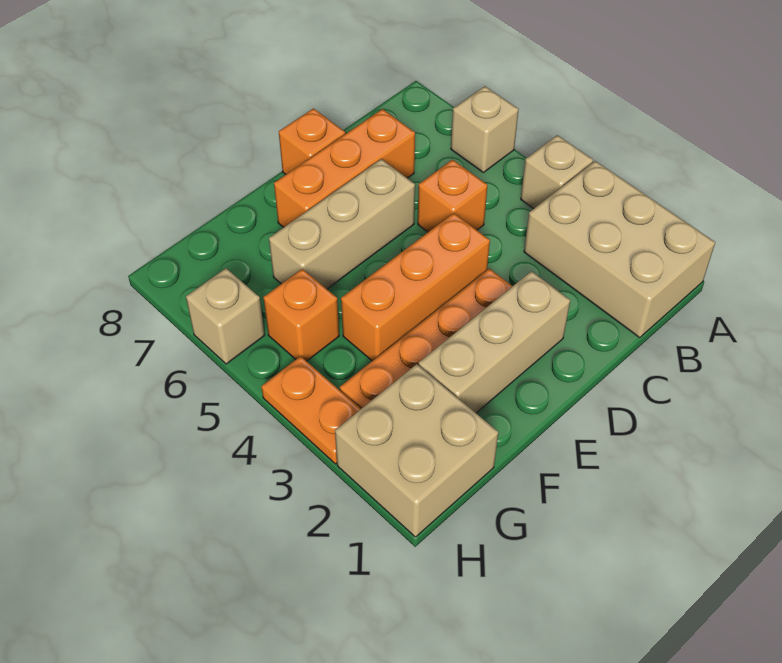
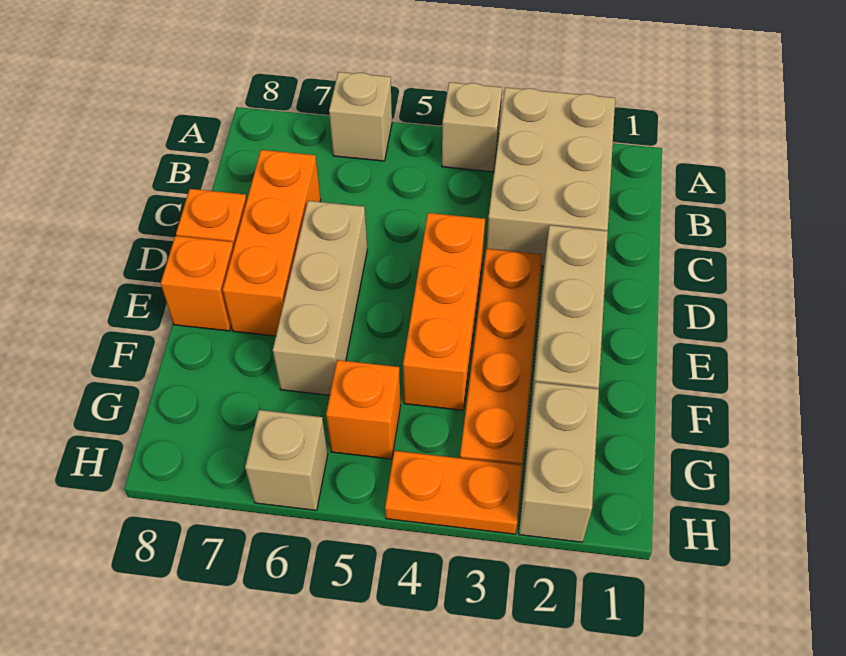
tan 2x3 brick [524,161,715,338] -> tan 2x3 brick turned to [486,87,615,266]
orange 1x1 brick [418,160,487,232] -> orange 1x1 brick moved to [161,236,234,331]
tan 2x2 brick [335,364,498,537] -> tan 1x2 brick [519,382,599,542]

